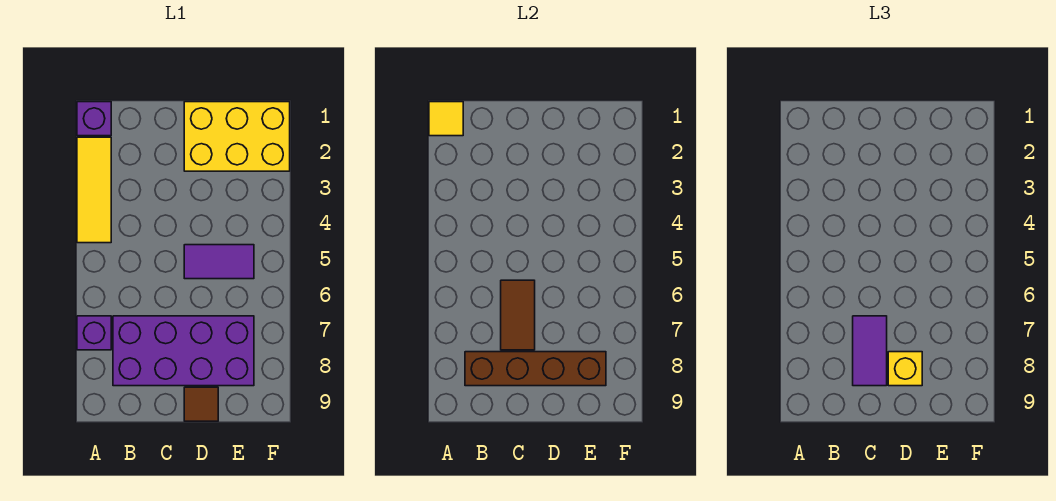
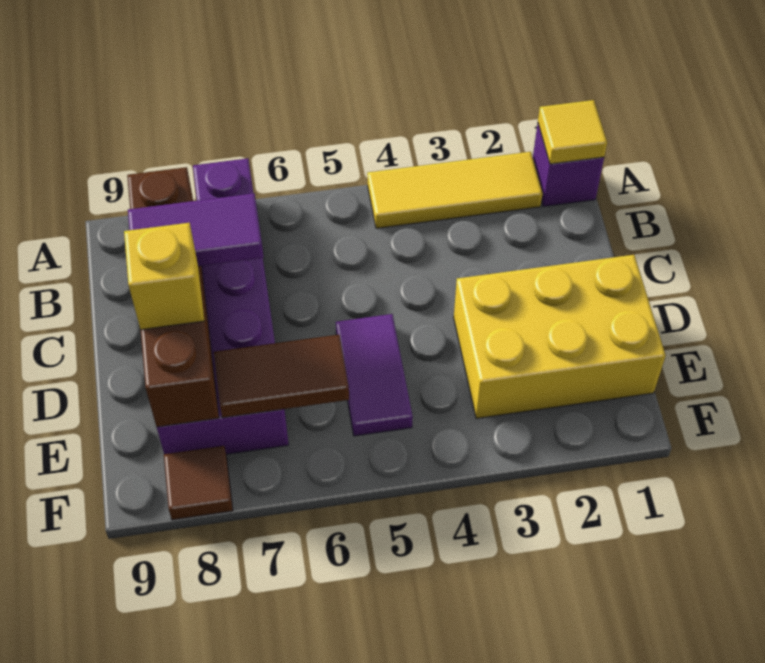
brown 1x2 tile [501,280,535,350] -> brown 1x2 tile moved to [214,335,349,418]
yellow 2x3 brick [184,102,290,171] -> yellow 2x3 brick turned to [454,255,666,419]
brown 1x1 tile [184,387,218,421] -> brown 1x1 tile moved to [164,446,233,520]

